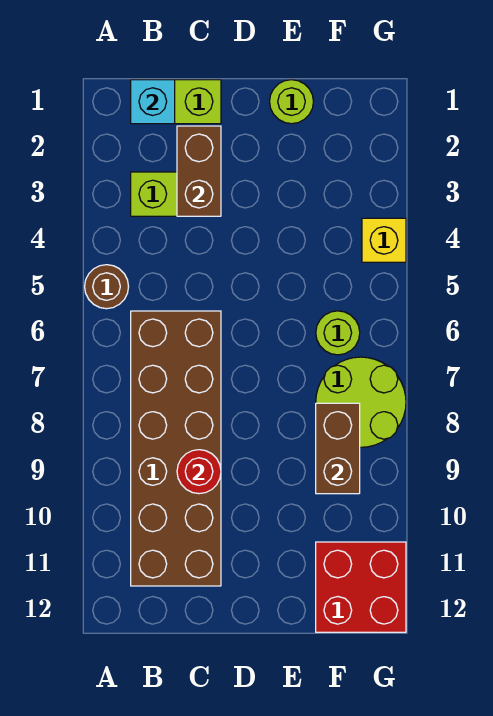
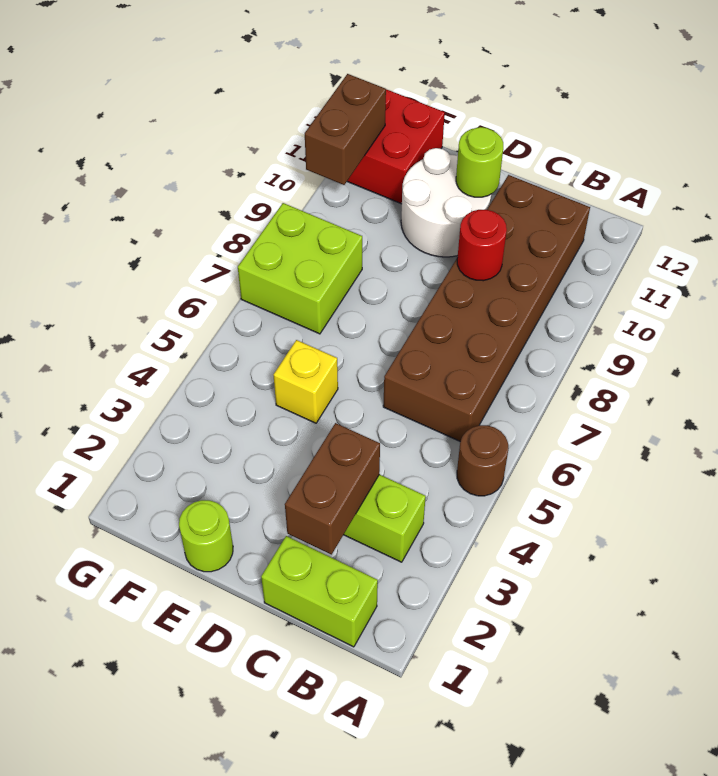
cyan 1x1 brick [131,80,175,124] -> none
none -> white 2x2 round brick [401,148,491,257]
lime 1x1 round brick [316,311,360,355] -> lime 1x1 round brick moved to [456,127,503,197]
lime 2x2 round brick [316,357,406,447] -> lime 2x2 brick [238,203,362,334]
brown 1x2 brick [316,403,360,494] -> brown 1x2 brick moved to [305,74,386,185]
yellow 1x1 brick [362,218,406,262] -> yellow 1x1 brick moved to [274,340,338,423]

